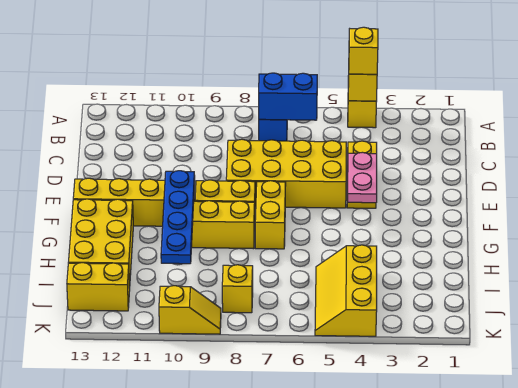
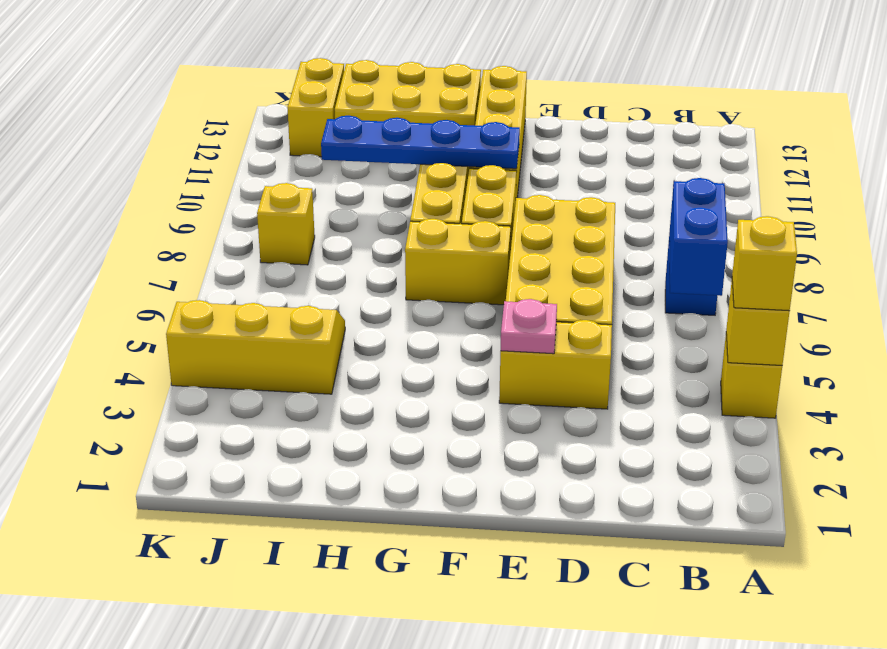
pink 1x2 plate [347,152,377,203] -> pink 1x1 plate [501,299,557,354]
yellow 1x2 slope [159,286,221,334] -> none

